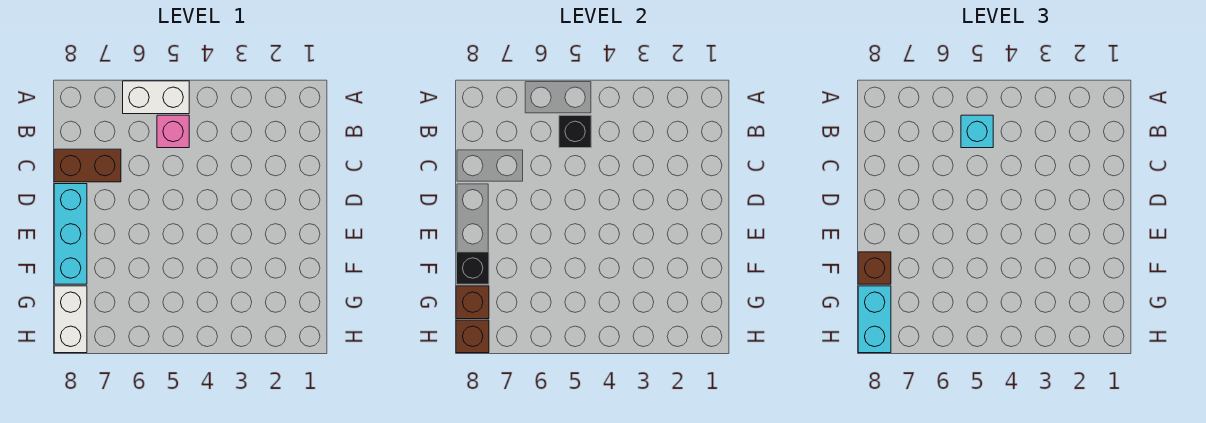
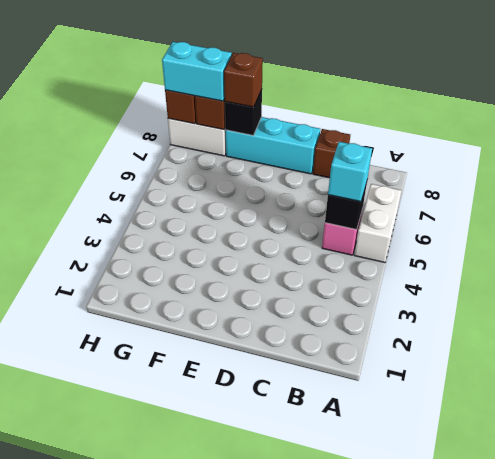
brown 1x2 brick [54,149,121,182] -> brown 1x1 brick [313,129,350,178]

